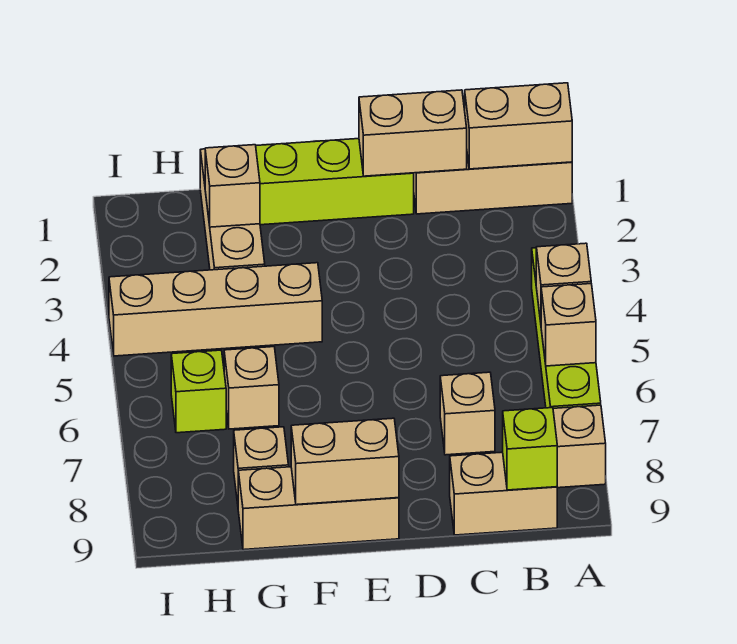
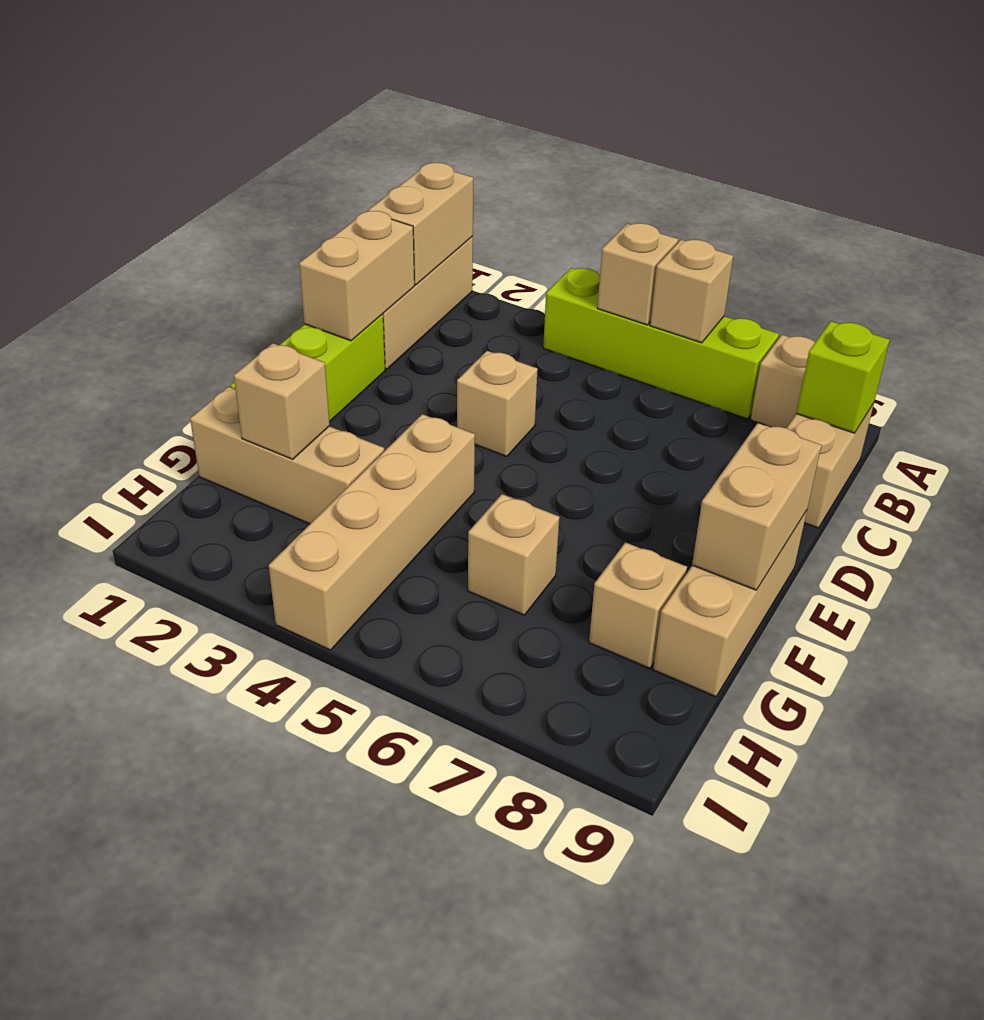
tan 1x1 brick [440,372,495,455] -> tan 1x1 brick moved to [457,351,538,456]
lime 1x1 brick [171,350,226,433] -> none

